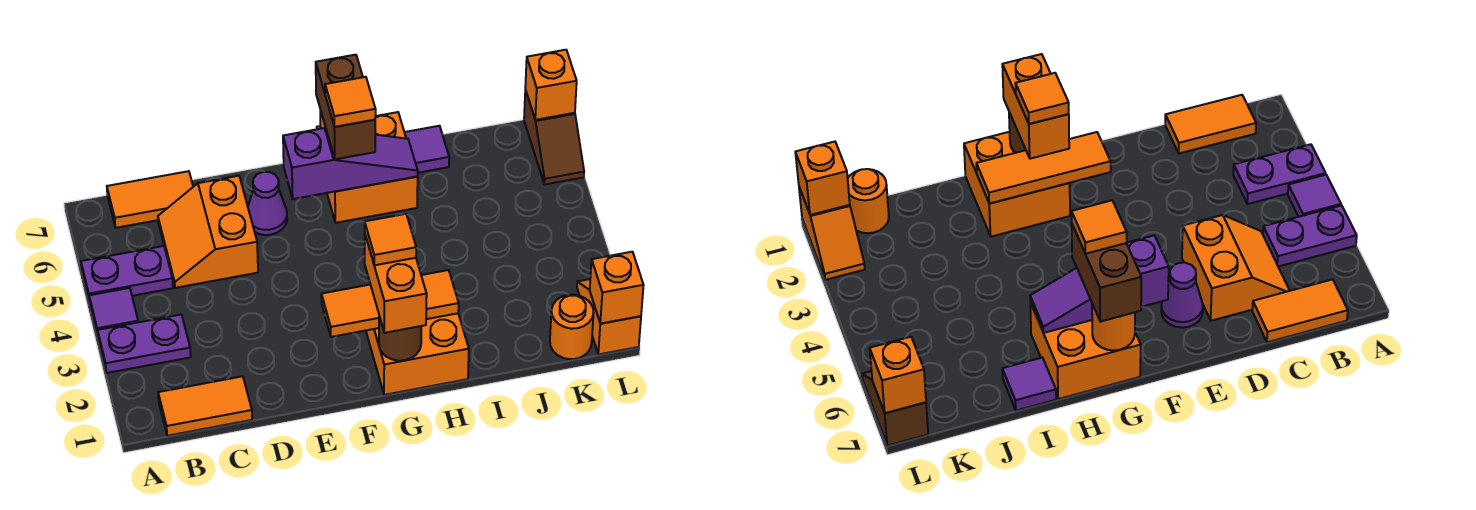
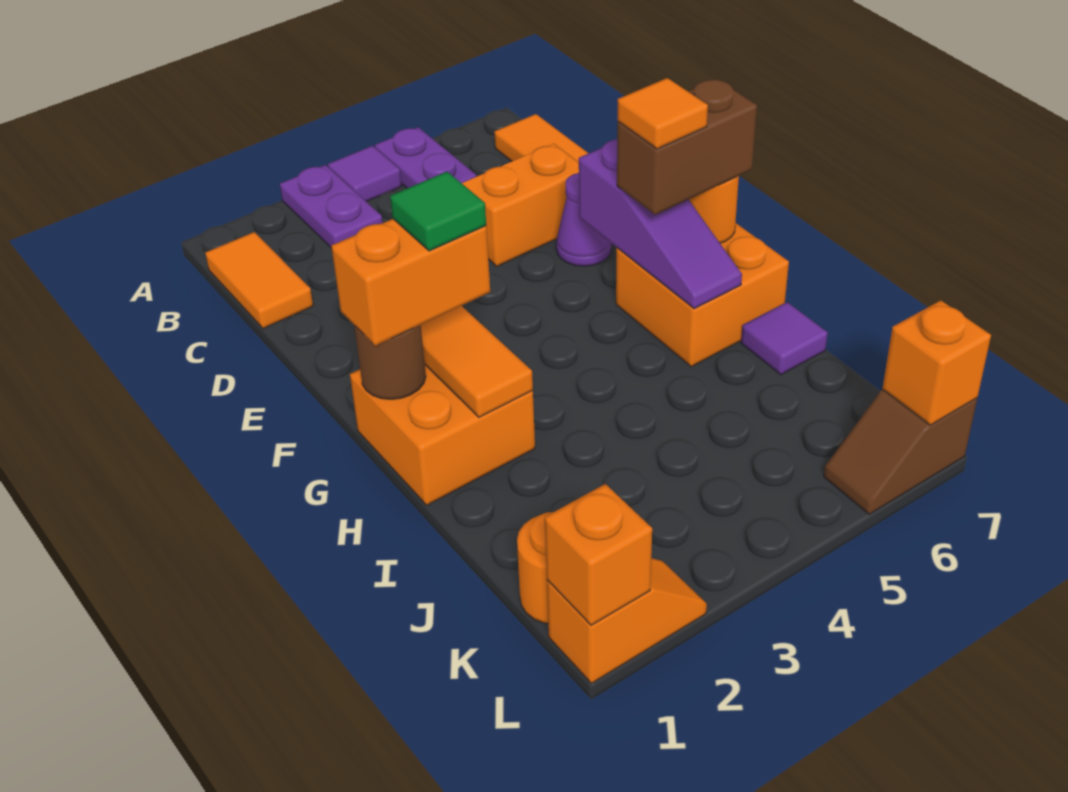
orange 1x1 tile [365,214,416,265] -> green 1x1 tile [390,172,486,251]

